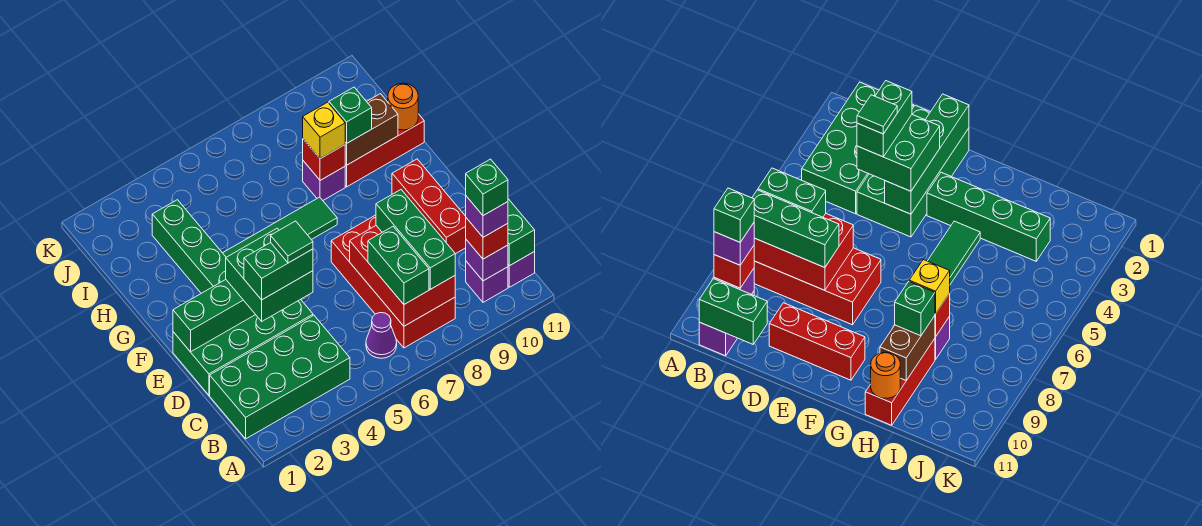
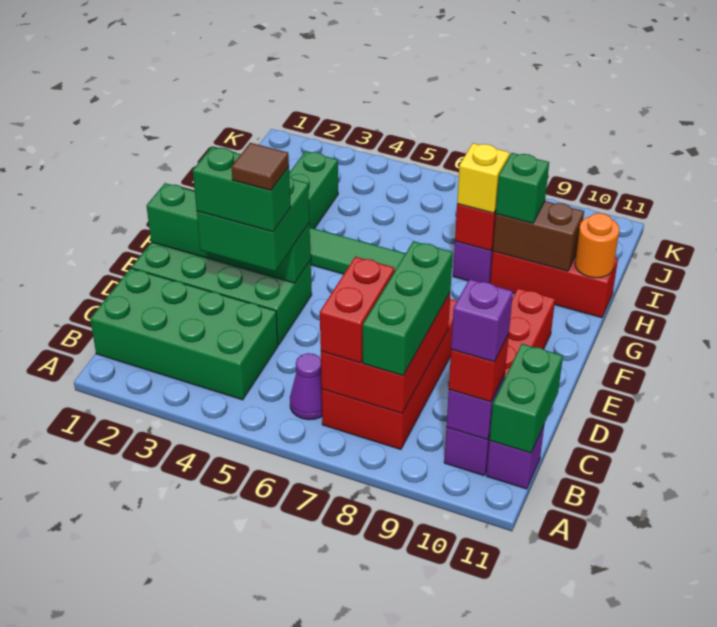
green 1x2 brick [368,227,429,304] -> red 1x2 brick [320,257,395,363]
green 1x1 brick [466,159,508,216] -> none
green 1x1 tile [271,221,313,263] -> brown 1x1 tile [231,143,289,191]

